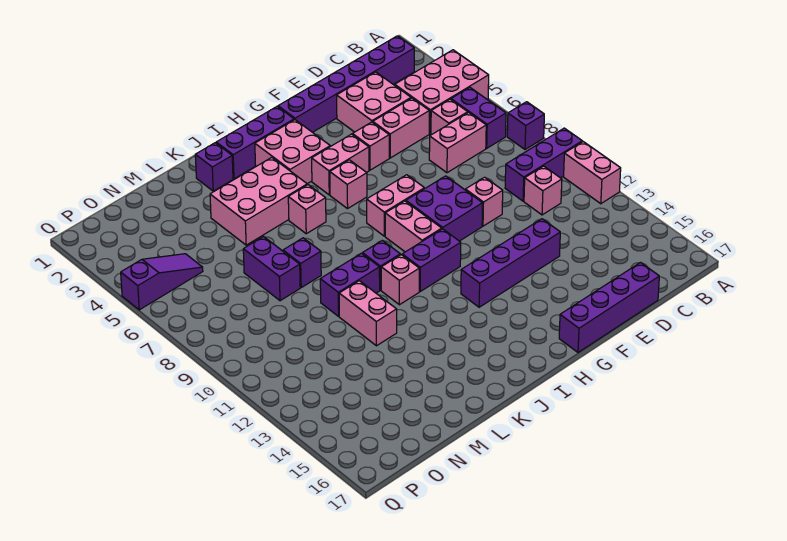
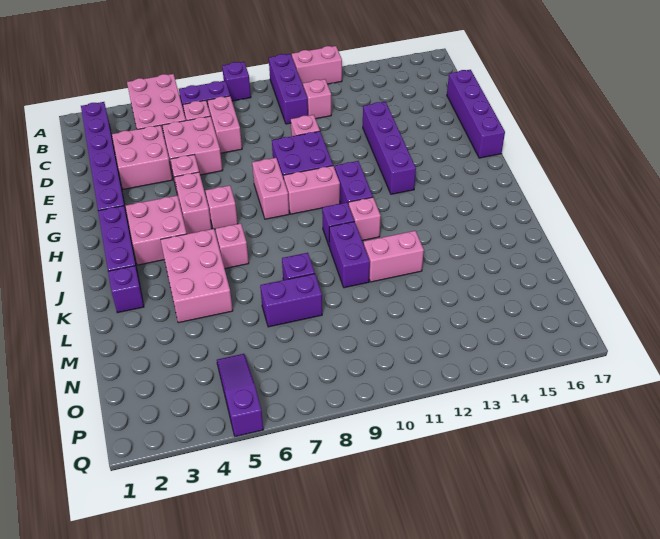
pink 1x2 brick [373,98,429,158] -> pink 2x2 brick [162,116,223,175]

